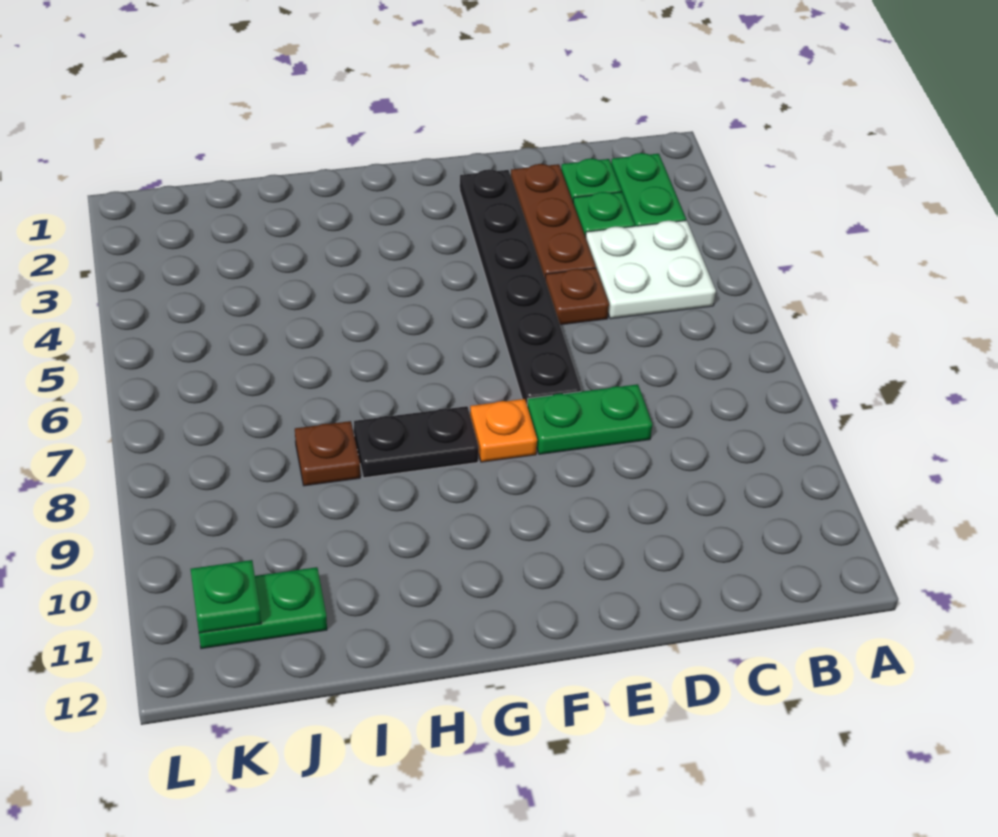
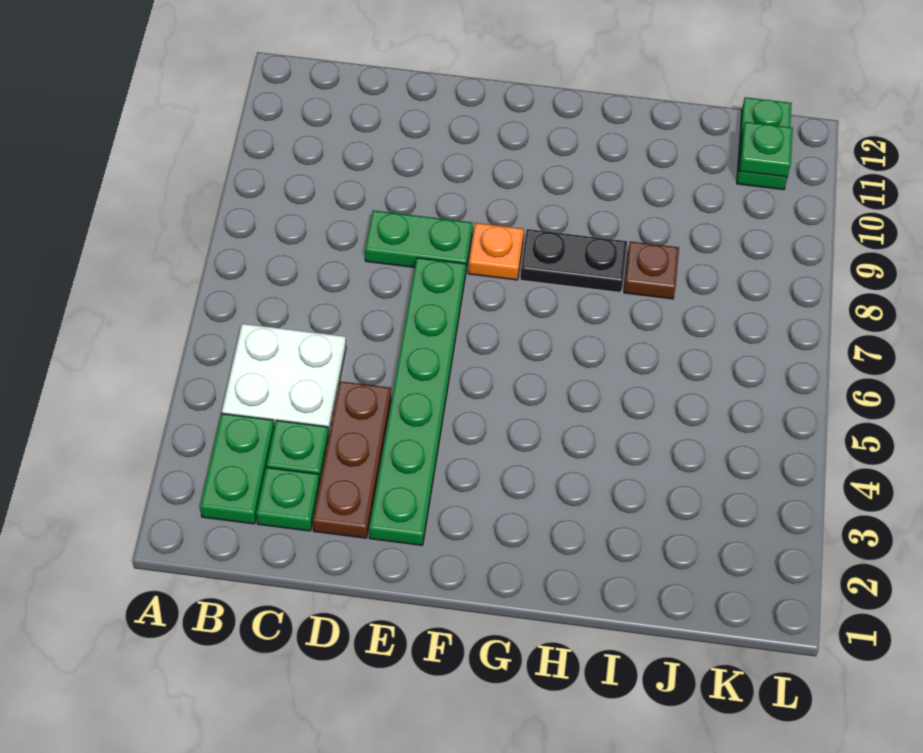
brown 1x1 plate [545,268,609,325] -> none
black 1x6 plate [460,169,581,403] -> green 1x6 plate [369,258,466,545]
green 1x2 plate [199,567,327,649] -> green 1x2 plate turned to [737,97,792,190]

